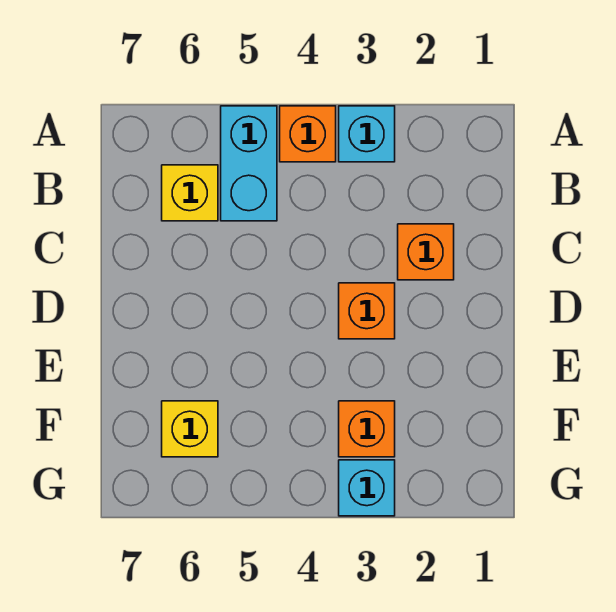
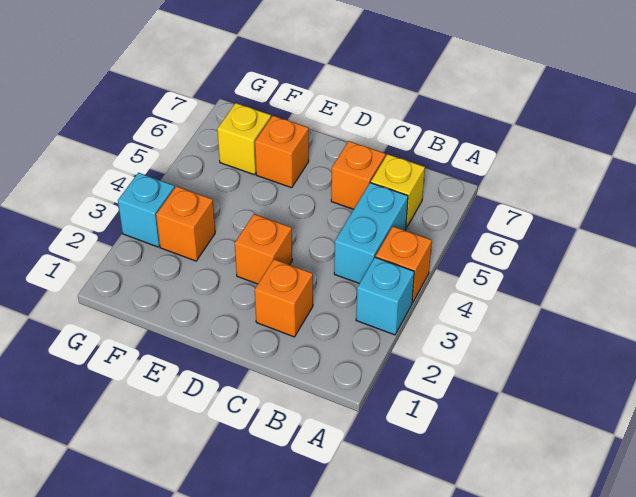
cyan 1x2 brick [221,106,277,221] -> cyan 1x2 brick turned to [334,183,408,283]
none -> orange 1x1 brick [331,141,385,209]
none -> orange 1x1 brick [255,116,309,188]

